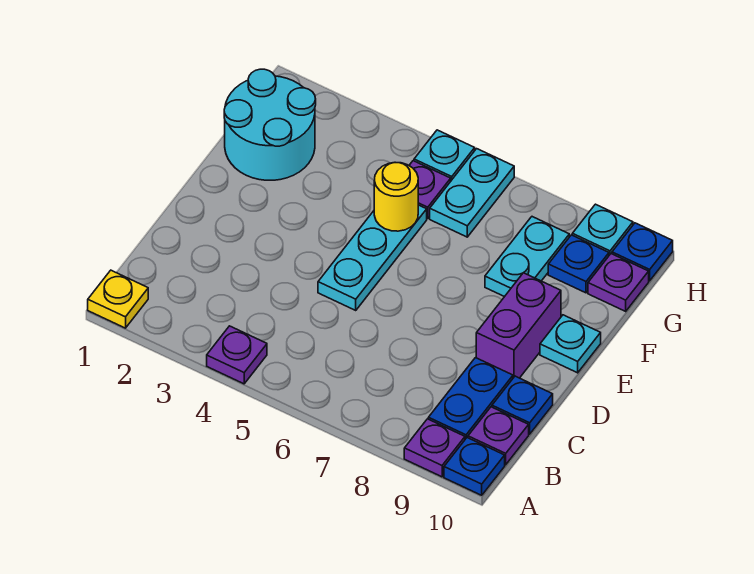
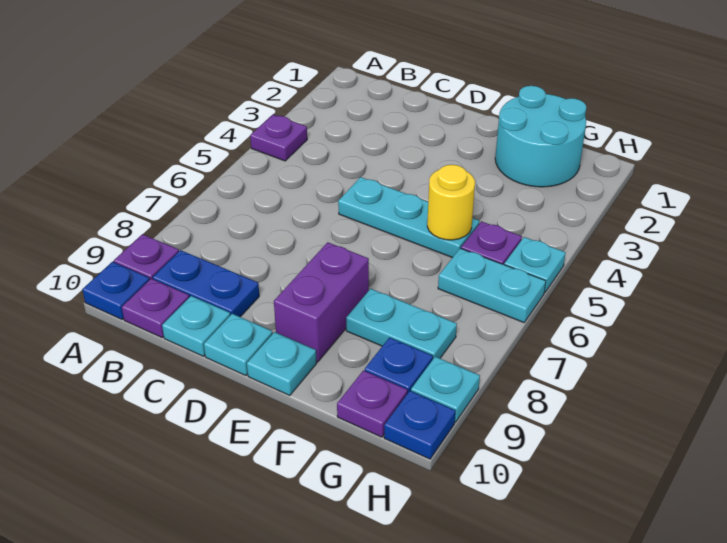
yellow 1x1 plate [88,270,148,328] -> none
blue 1x1 plate [492,376,553,434] -> cyan 1x1 plate [162,296,230,356]
purple 1x2 brick [476,273,561,378] -> purple 1x2 brick turned to [274,242,369,362]
none -> cyan 1x1 plate [204,314,273,376]

